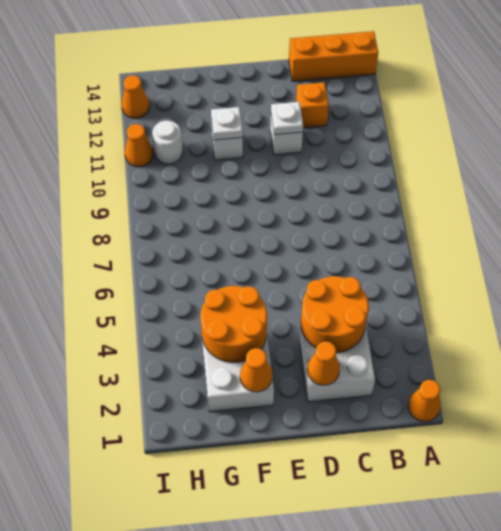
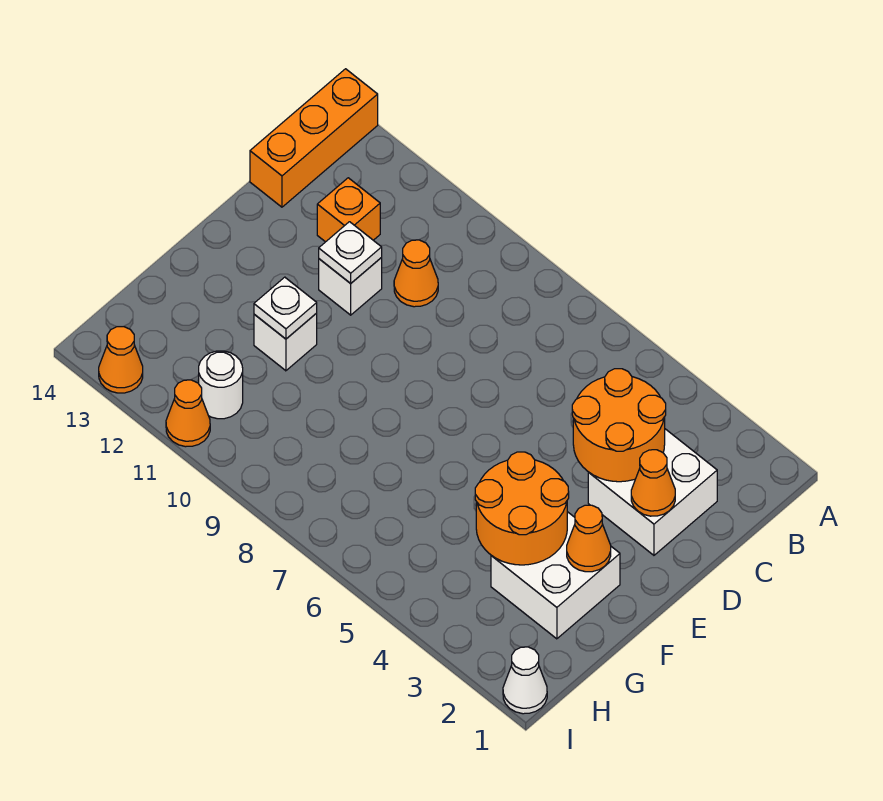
orange 1x1 cone [408,380,441,422] -> orange 1x1 cone moved to [394,240,438,307]
none -> white 1x1 cone [503,647,547,714]

